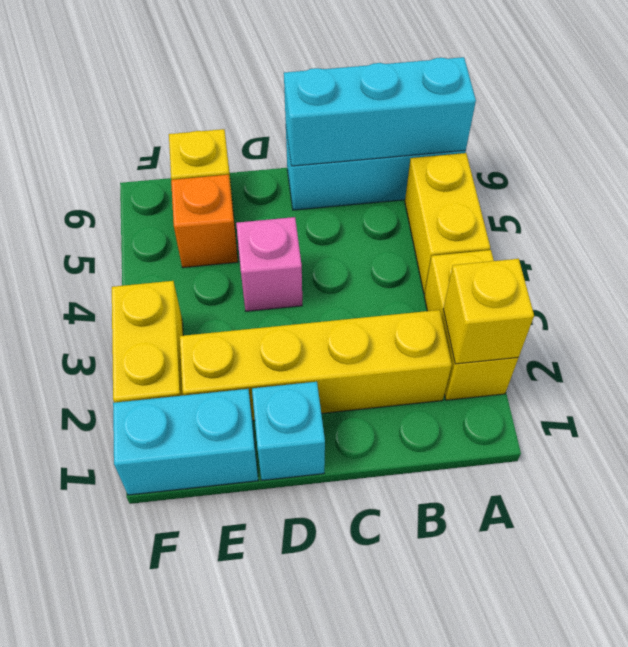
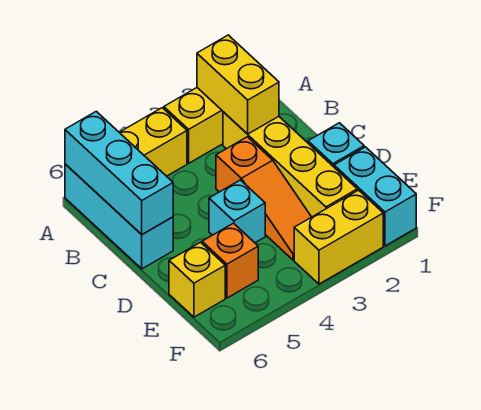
yellow 1x1 brick [443,259,534,364] -> yellow 1x2 brick [197,35,279,134]
none -> orange 1x3 slope [216,137,311,260]
pink 1x1 brick [236,217,302,311] -> cyan 1x1 brick [209,180,265,243]

